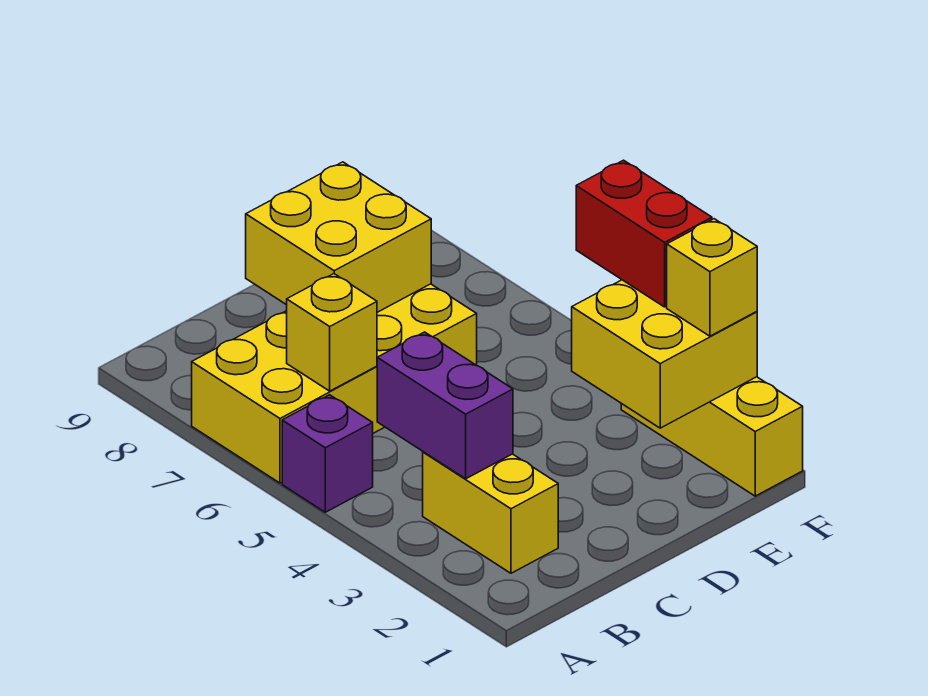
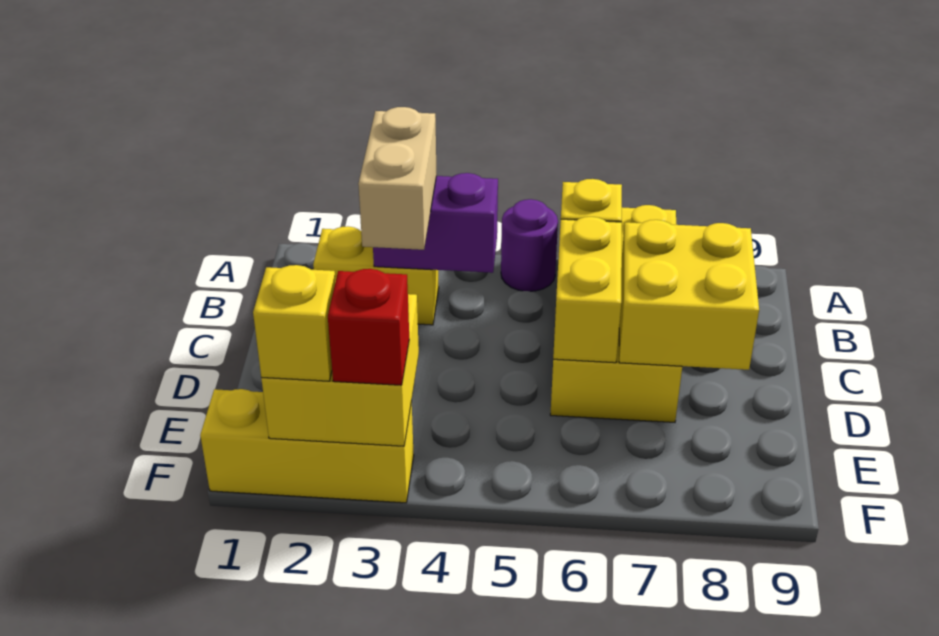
purple 1x1 brick [282,395,373,512] -> purple 1x1 round brick [501,199,558,291]
none -> tan 1x2 brick [358,107,437,250]
none -> yellow 1x2 brick [553,217,622,363]
red 1x2 brick [576,160,712,307] -> red 1x1 brick [328,269,409,385]

